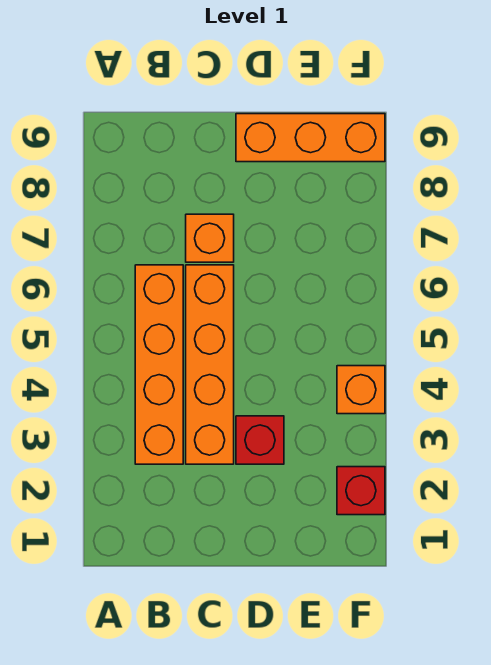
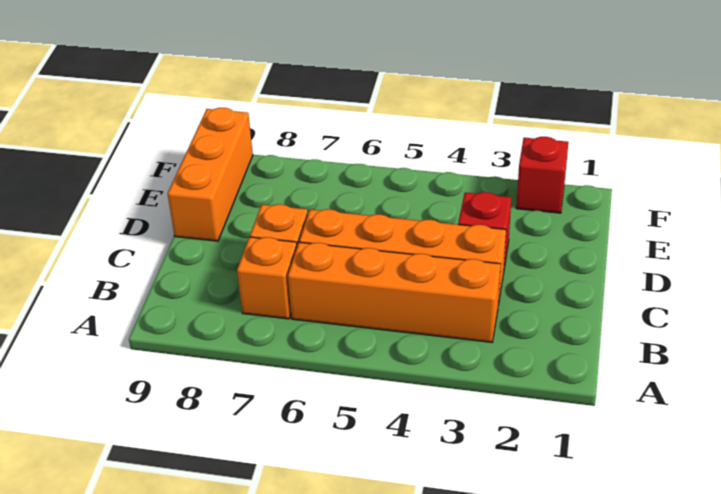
orange 1x1 brick [337,366,385,414] -> orange 1x1 brick moved to [237,237,297,319]

